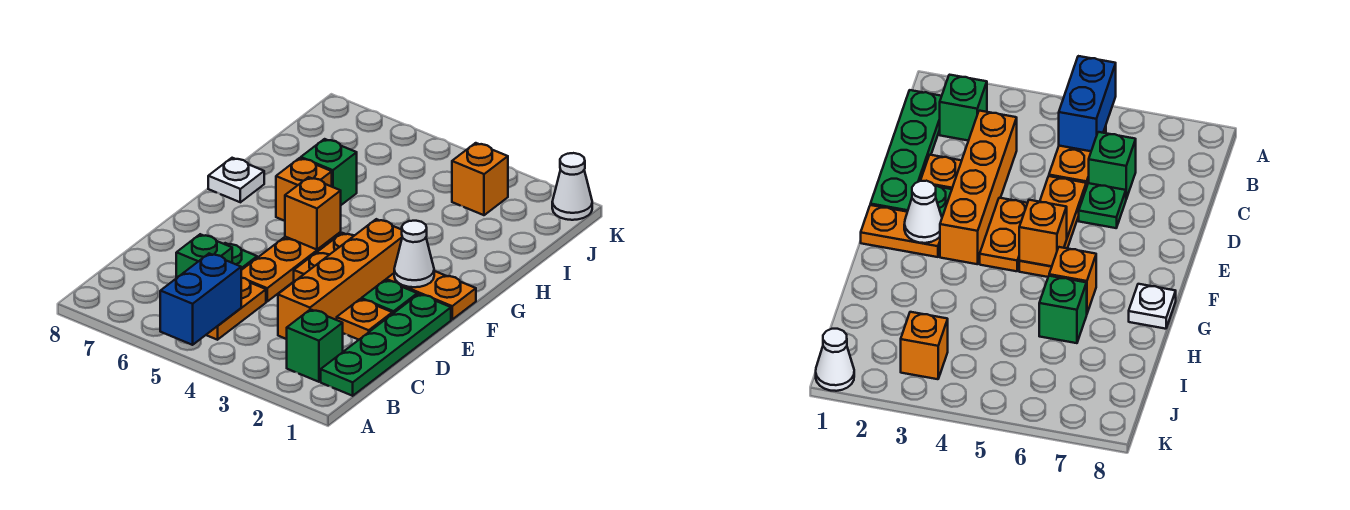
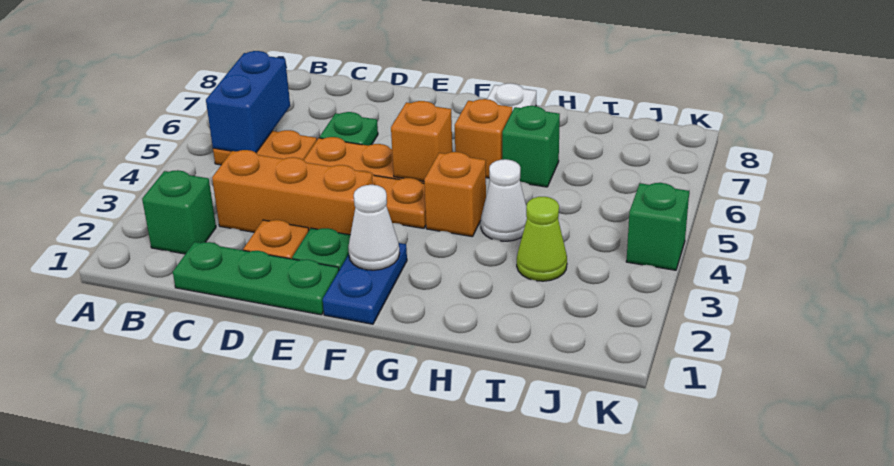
blue 1x2 brick [160,254,241,345] -> blue 1x2 brick turned to [206,51,290,152]
green 1x4 plate [321,294,451,396] -> green 1x3 plate [173,242,339,315]
orange 1x4 brick [278,219,402,339] -> orange 1x3 brick [212,150,373,235]
green 1x1 brick [176,234,232,278] -> green 1x1 brick moved to [626,183,689,270]
orange 1x2 plate [386,271,476,319] -> blue 1x2 plate [323,243,407,324]
none -> lime 1x1 cone [517,197,567,281]
orange 1x1 brick [452,143,508,215] -> orange 1x1 brick moved to [424,152,486,237]
white 1x1 cone [552,153,592,220] -> white 1x1 cone moved to [481,159,527,241]

